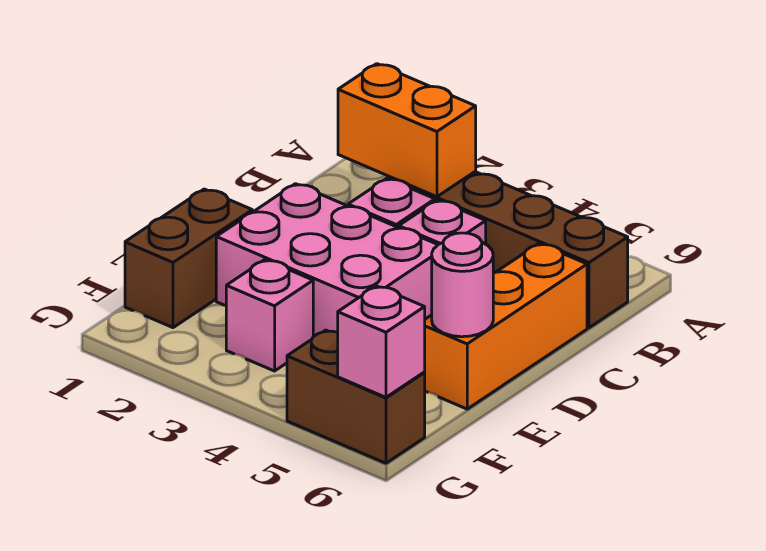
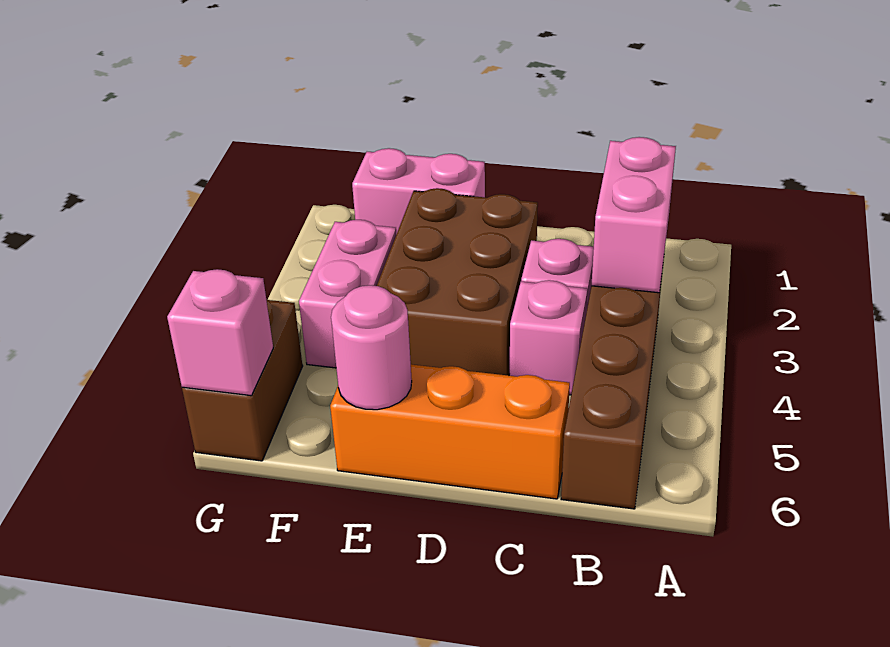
orange 1x2 brick [338,64,476,197] -> pink 1x2 brick [591,137,676,293]
pink 2x3 brick [216,184,438,337] -> brown 2x3 brick [377,188,538,376]
brown 1x2 brick [125,189,252,328] -> pink 1x2 brick [352,148,485,234]
pink 1x1 brick [226,260,313,371] -> pink 1x2 brick [299,220,396,368]

